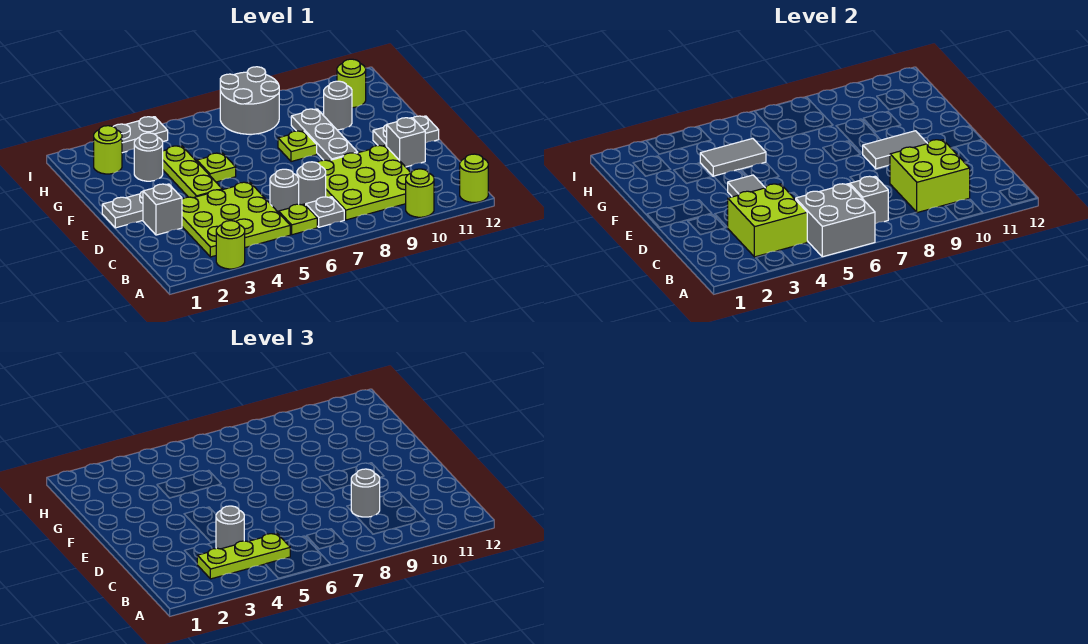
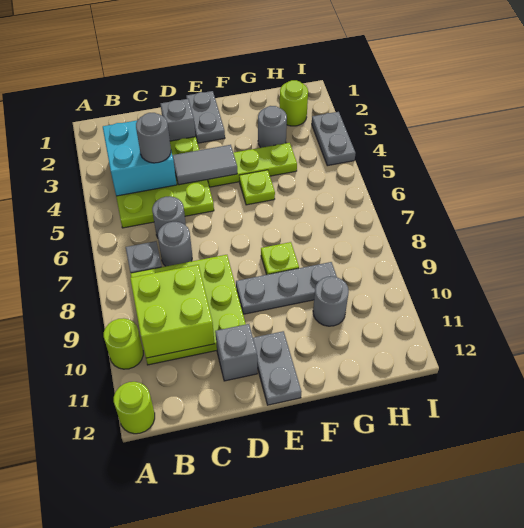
lime 1x1 round brick [216,221,245,269] -> none
grey 2x2 brick [796,184,875,257] -> none
lime 2x2 brick [727,184,807,257] -> cyan 2x2 brick [103,121,177,196]
lime 1x3 plate [197,534,290,579] -> none
lime 1x1 plate [279,204,317,235] -> none
grey 1x1 brick [850,176,888,224] -> none
grey 1x1 round brick [351,469,380,517] -> none
grey 1x2 tile [863,131,928,169] -> none
grey 1x2 tile [700,138,766,176] -> none
grey 2x2 round brick [220,67,279,134] -> none
lime 1x1 round brick [337,59,366,108] -> none

